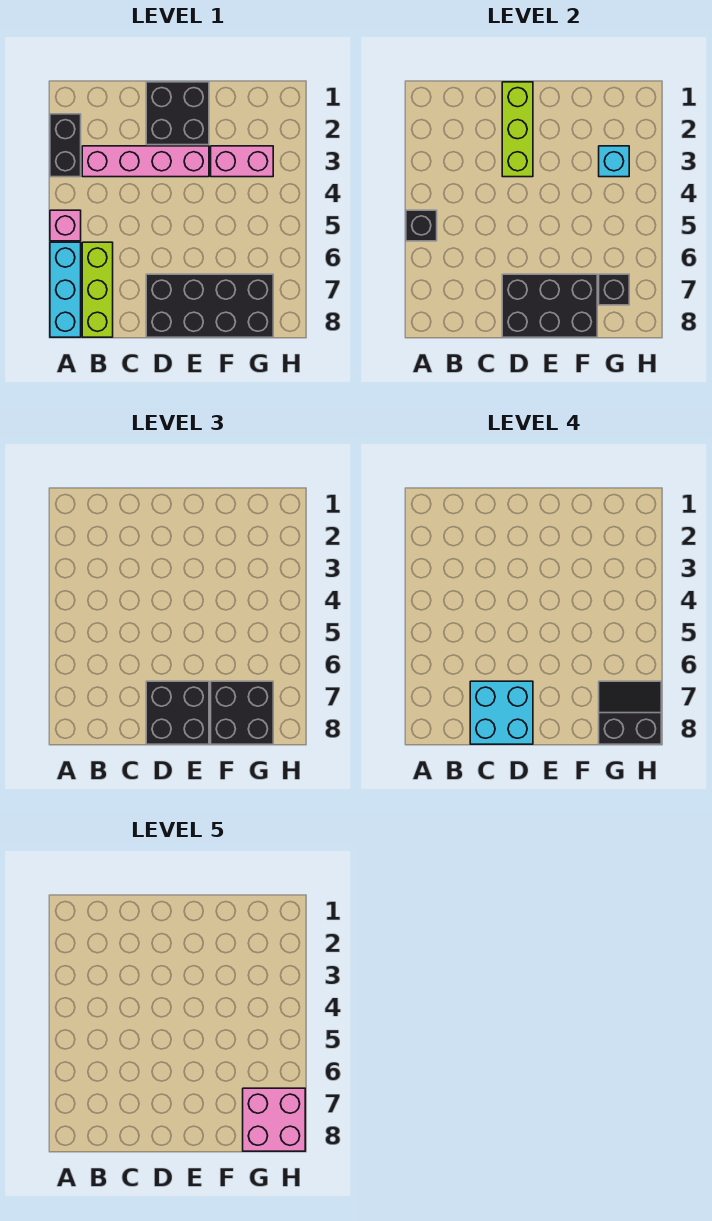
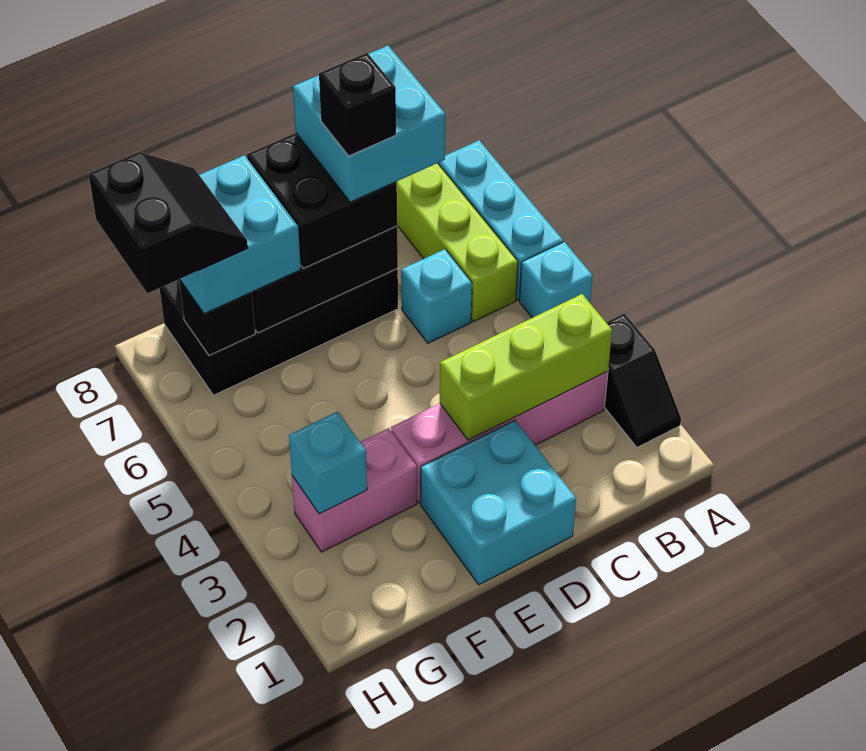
black 1x2 brick [50,114,81,177] -> black 1x2 slope [604,314,681,447]
pink 1x1 brick [50,210,81,241] -> cyan 1x1 brick [519,242,593,318]
black 1x1 brick [406,210,437,241] -> black 1x1 brick moved to [319,53,396,156]
none -> cyan 1x1 brick [401,249,472,343]
black 2x2 brick [146,82,209,145] -> cyan 2x2 brick [421,420,576,585]
lime 1x3 brick [502,82,533,177] -> lime 1x3 brick turned to [440,294,612,440]
black 2x2 brick [211,681,273,744] -> cyan 2x2 brick [180,155,301,314]
black 2x2 slope [599,681,661,744] -> black 2x2 slope turned to [89,152,248,294]
pink 2x2 brick [243,1088,305,1151] -> none

